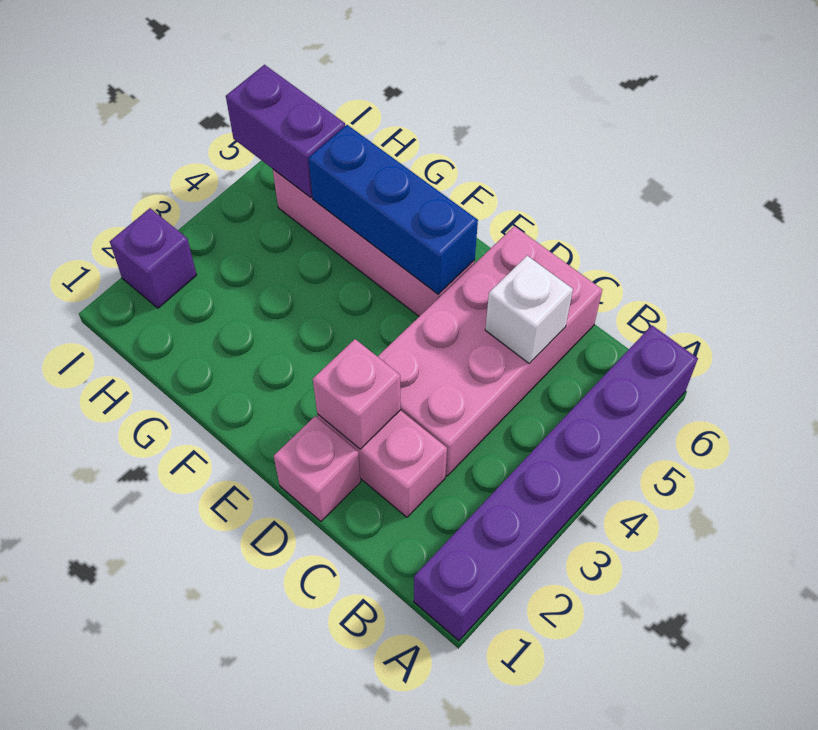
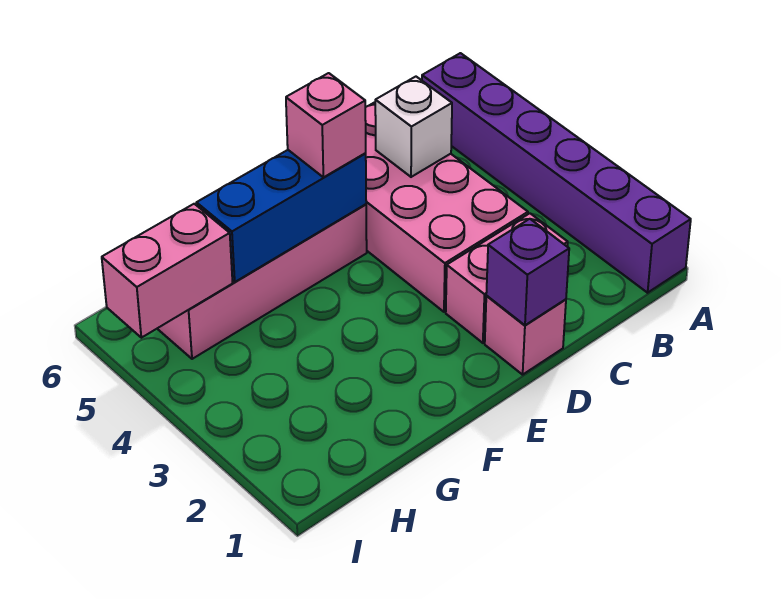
pink 1x1 brick [313,339,401,449] -> pink 1x1 brick moved to [286,73,366,177]
purple 1x2 brick [226,65,345,198] -> pink 1x2 brick [102,204,233,338]
purple 1x1 brick [110,208,197,308] -> purple 1x1 brick moved to [486,219,569,325]

